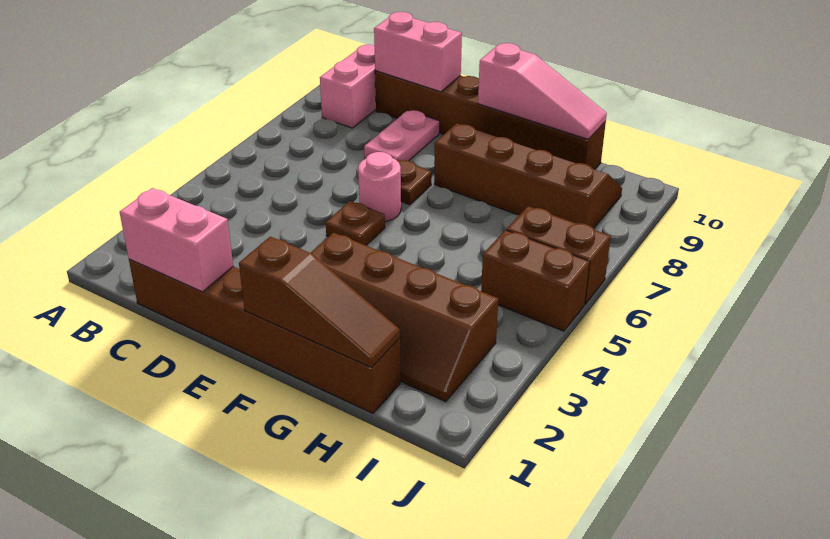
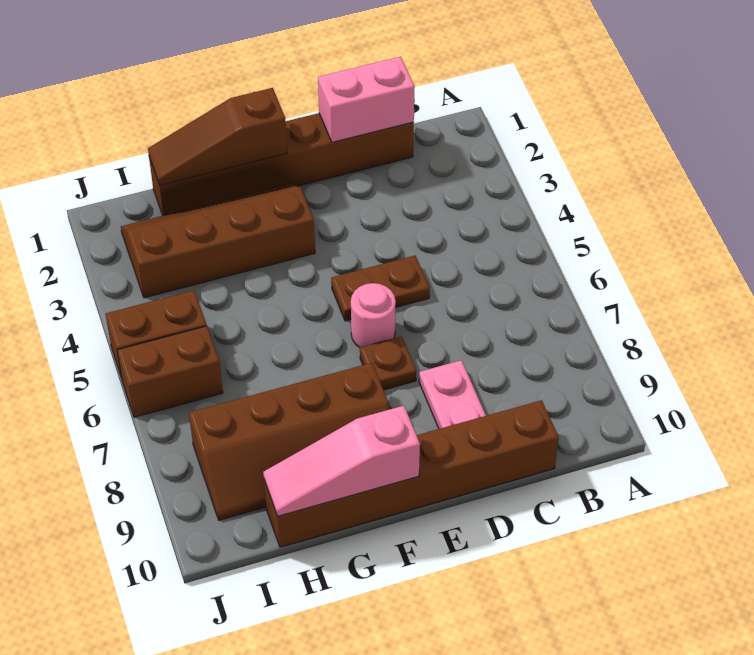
pink 1x2 brick [320,45,376,128] -> none
pink 1x2 brick [374,12,462,92] -> none
brown 1x1 plate [326,201,385,245] -> brown 1x2 plate [331,256,430,321]

